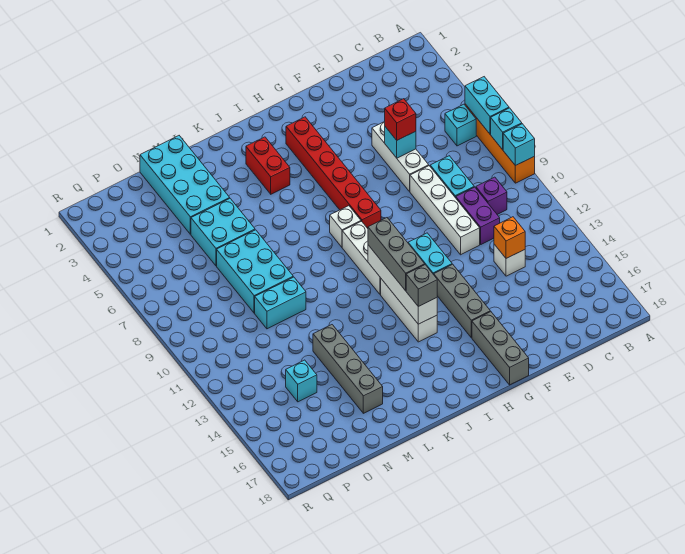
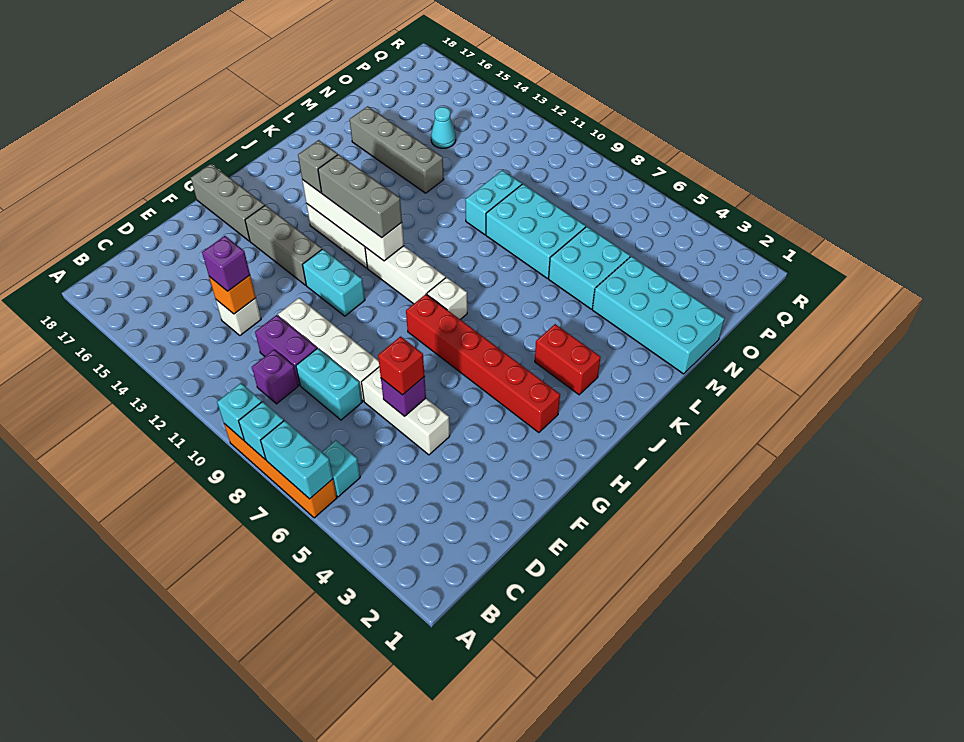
none -> purple 1x1 brick [202,236,250,291]
cyan 1x1 brick [385,127,416,158] -> purple 1x1 brick [381,377,426,416]
cyan 1x1 brick [286,360,317,402] -> cyan 1x1 cone [431,107,456,148]

